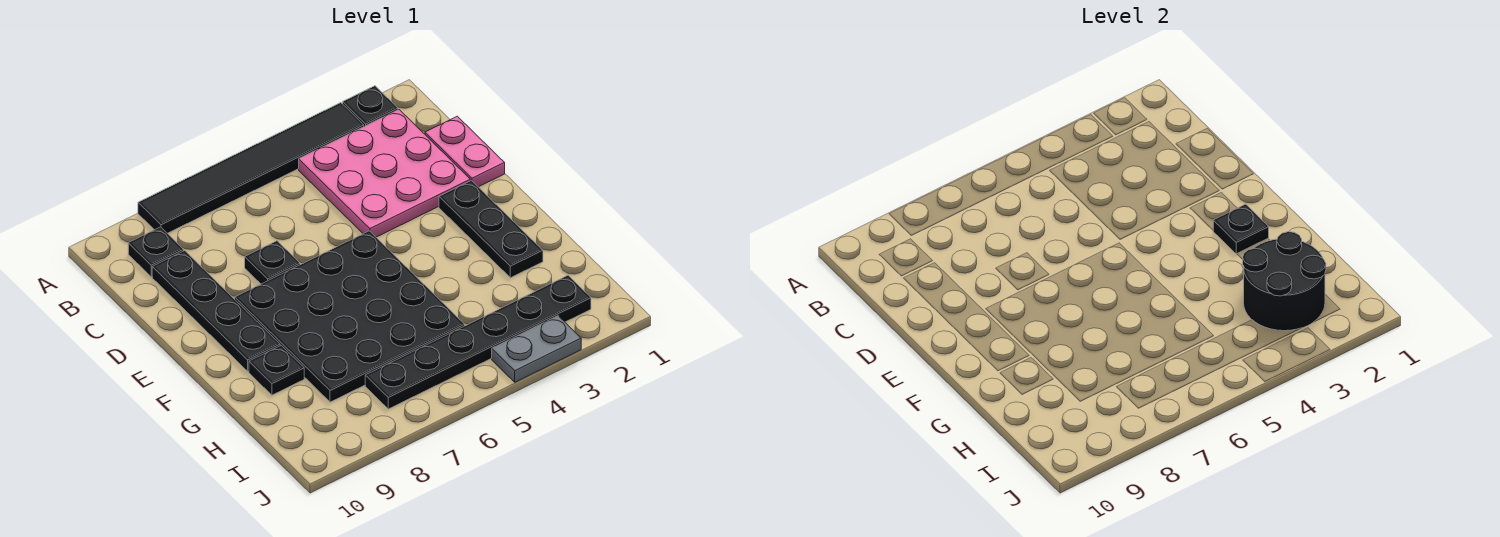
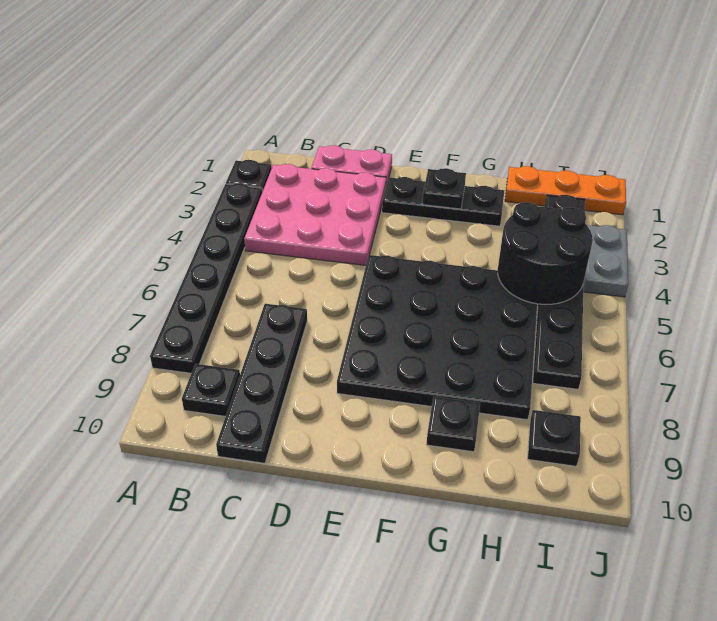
black 1x6 tile [138,103,364,233] -> black 1x6 plate [150,184,262,373]
black 1x4 plate [152,251,280,371] -> black 1x4 plate turned to [216,304,307,463]
black 1x1 plate [245,241,300,284] -> black 1x1 plate moved to [528,410,581,466]
none -> orange 1x3 plate [505,166,626,215]
black 2x2 round brick [1242,232,1326,331] -> black 2x2 round brick moved to [498,202,593,305]

